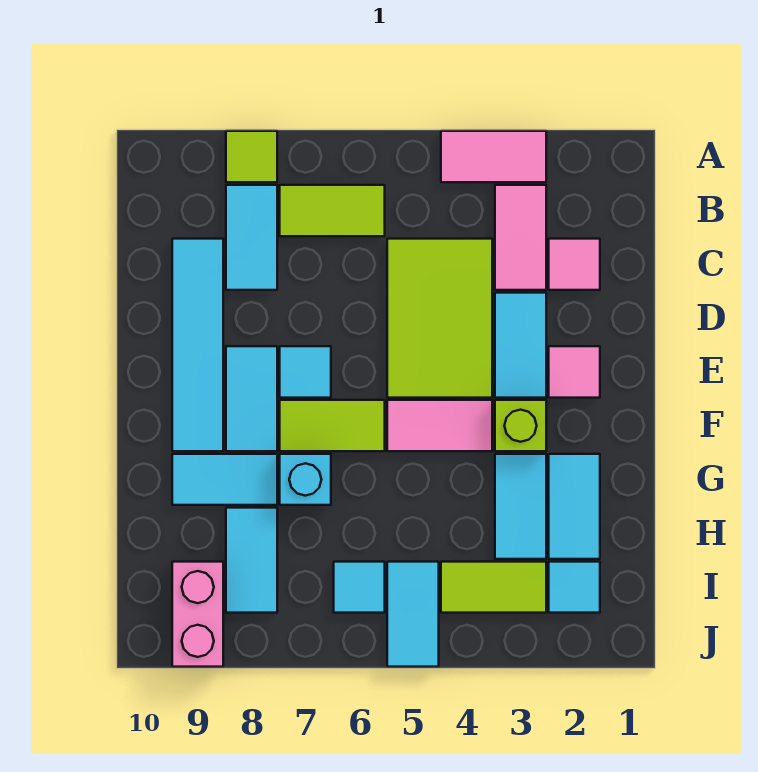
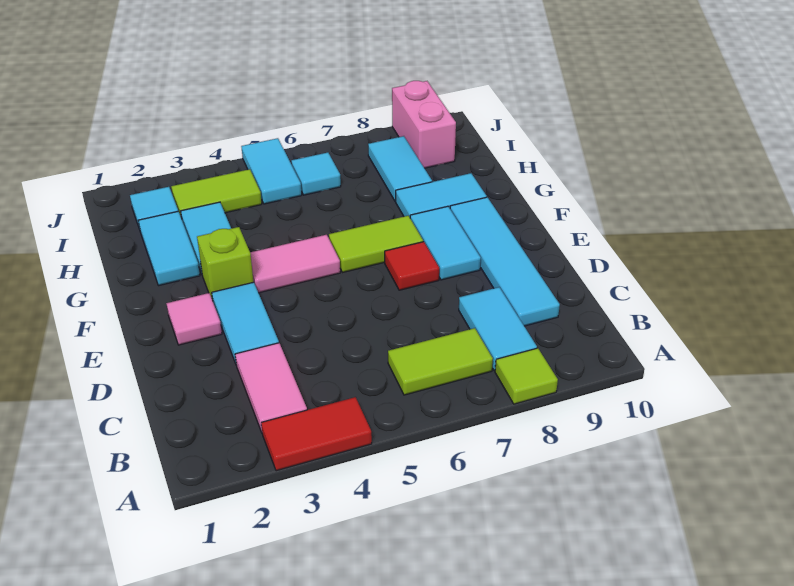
pink 1x2 tile [441,131,546,182] -> red 1x2 tile [261,397,372,471]
pink 1x1 tile [549,239,600,290] -> none
lime 2x3 tile [387,239,492,398] -> none
cyan 1x1 tile [280,346,331,398] -> red 1x1 tile [385,242,439,290]
cyan 1x1 brick [280,454,331,505] -> none

